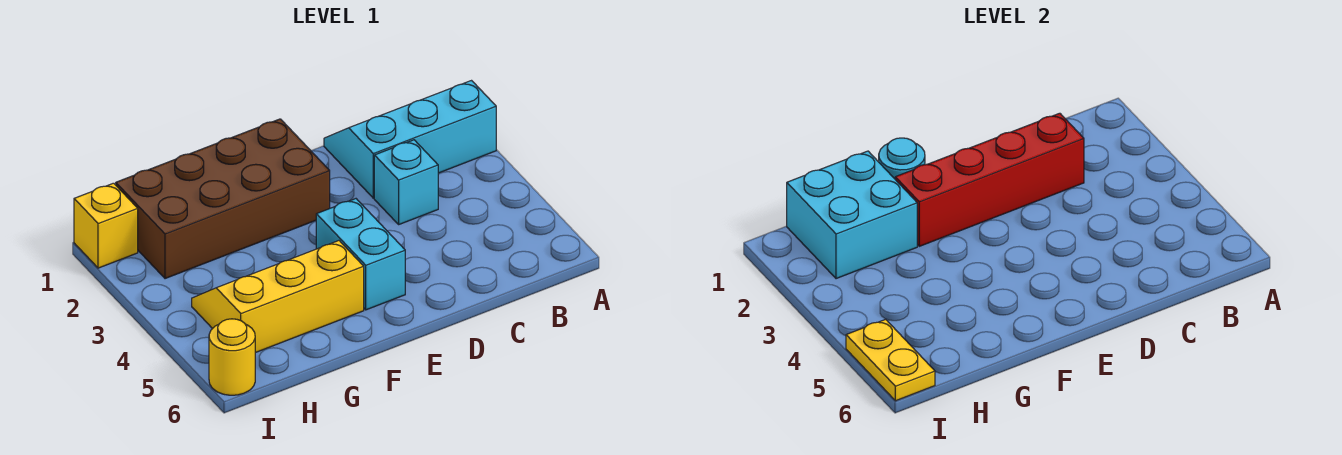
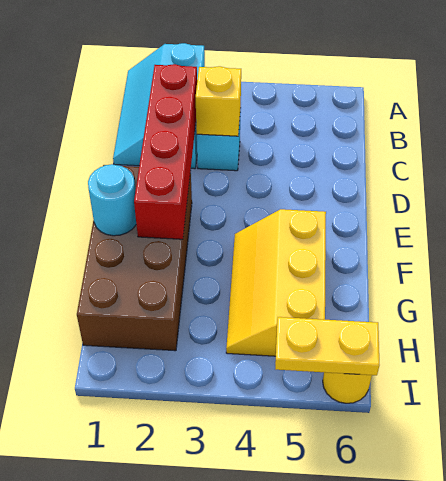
cyan 1x2 brick [316,199,405,310] -> none
cyan 2x2 brick [787,151,917,279] -> none
yellow 1x1 brick [74,183,138,268] -> yellow 1x1 brick moved to [196,66,241,136]

